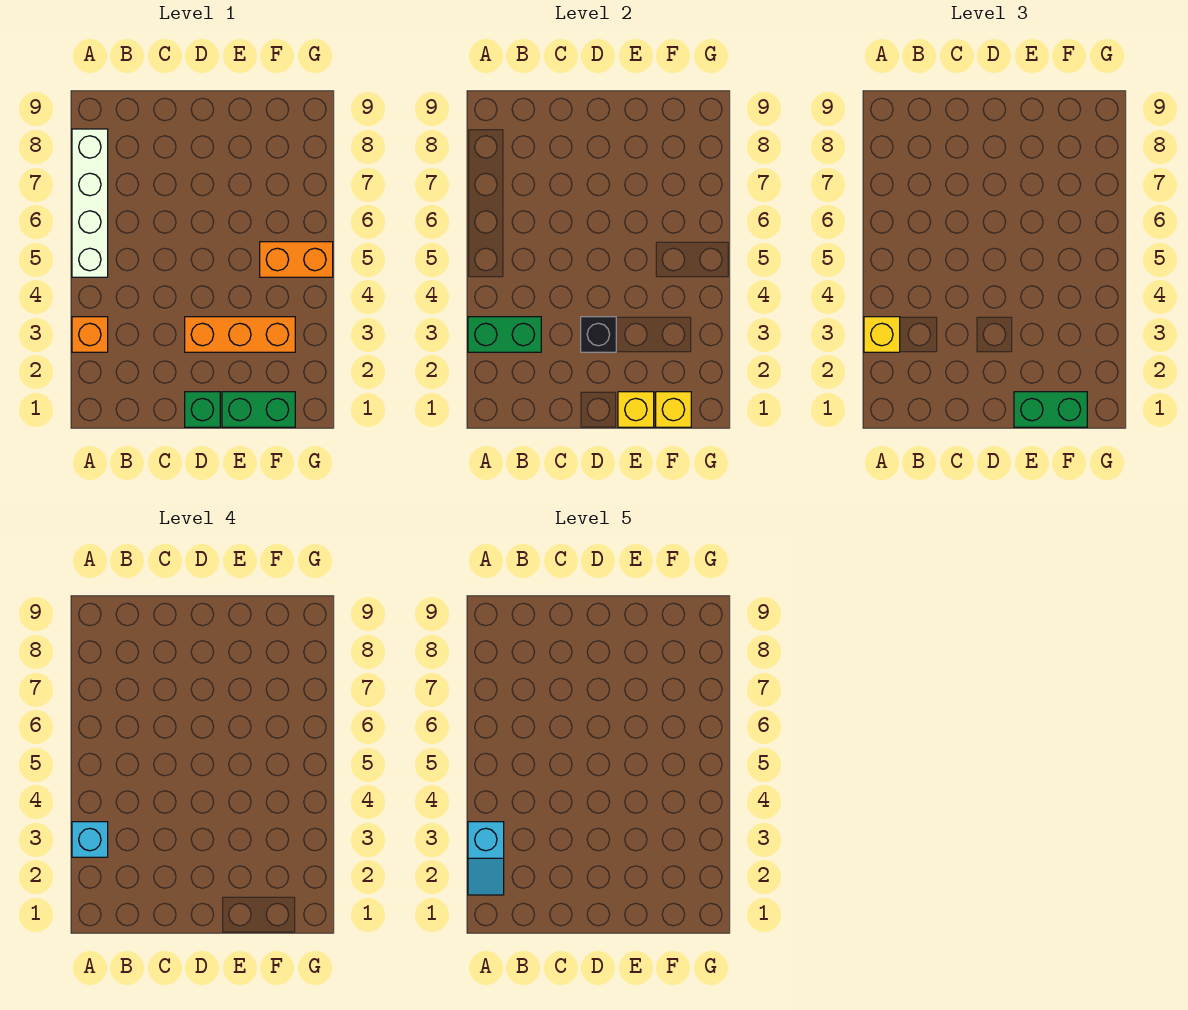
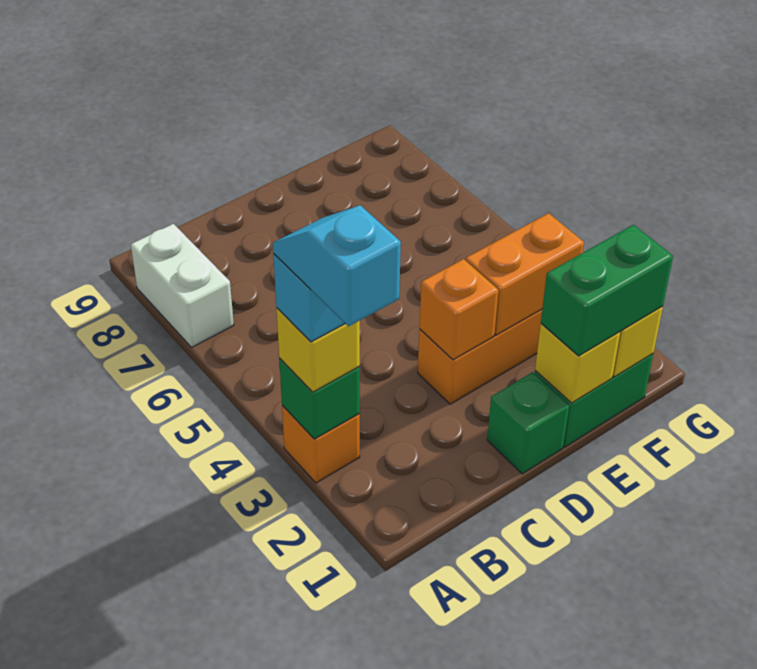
cyan 1x2 slope [468,822,504,895] -> cyan 1x2 slope turned to [273,205,401,326]
green 1x2 brick [468,317,541,352] -> green 1x1 brick [279,358,360,439]
white 1x4 brick [72,129,108,277] -> white 1x2 brick [131,224,234,347]
black 1x1 brick [581,317,616,352] -> orange 1x1 brick [419,259,498,360]
orange 1x2 brick [260,242,333,277] -> orange 1x2 brick moved to [466,213,584,335]

